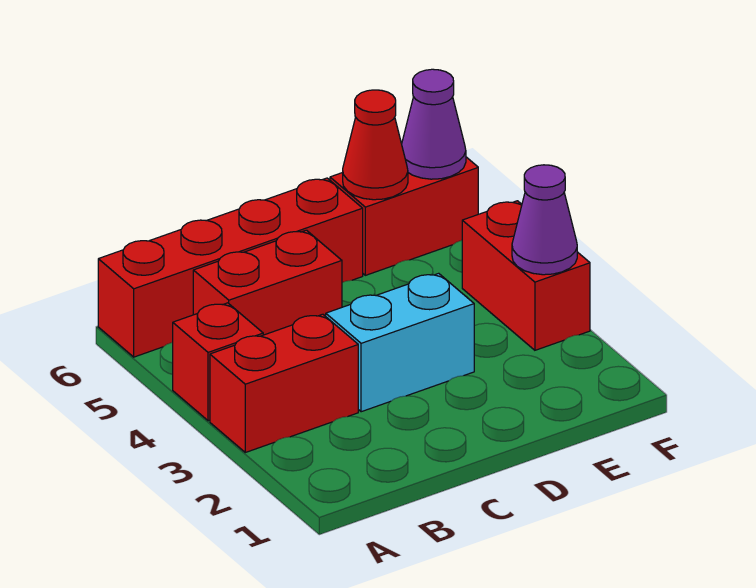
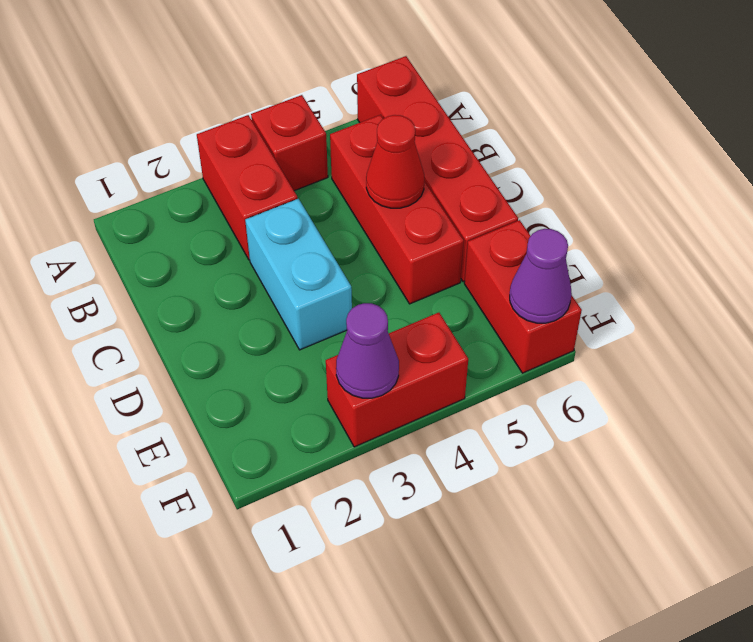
red 1x2 brick [193,230,342,335] -> red 1x3 brick [330,115,464,304]
red 1x1 cone [343,90,408,200] -> red 1x1 cone moved to [366,115,424,208]

